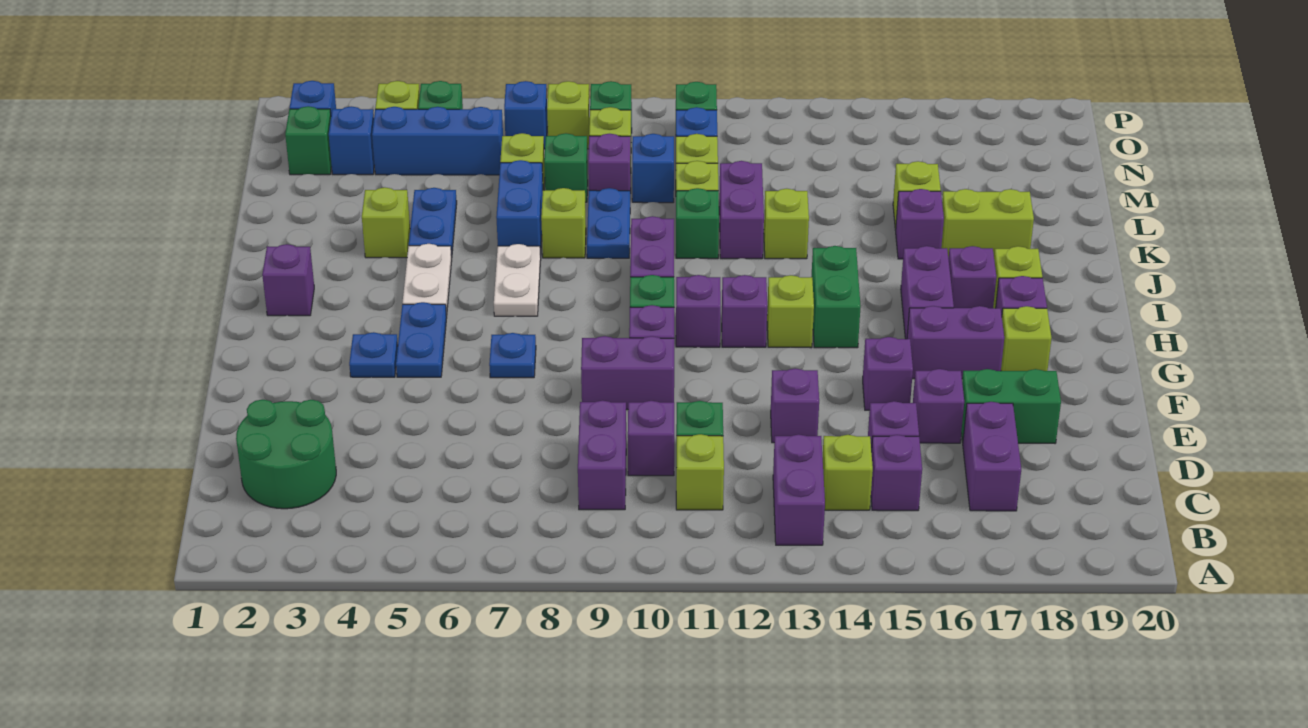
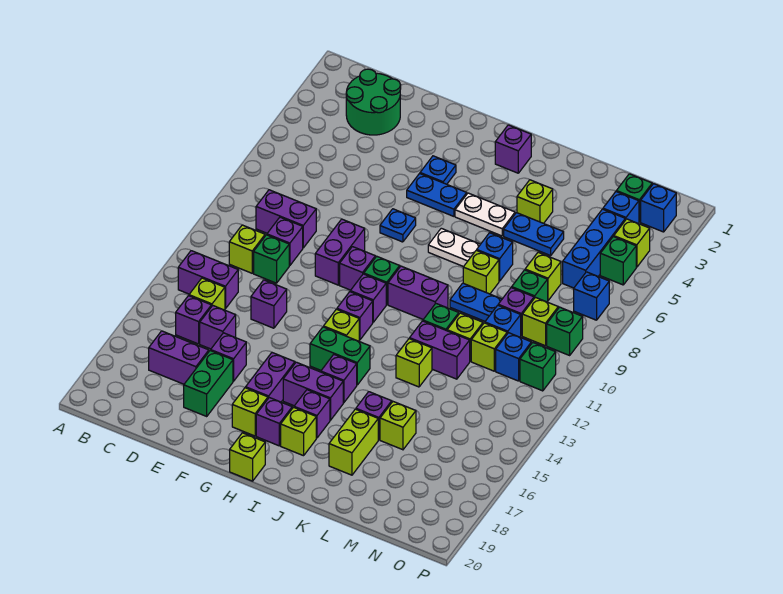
purple 1x1 brick [863,337,913,410] -> purple 1x1 brick moved to [321,355,357,403]
blue 1x2 brick [496,160,543,257] -> blue 1x1 brick [477,233,513,281]
lime 1x1 brick [547,81,590,149] -> lime 1x1 brick moved to [230,433,265,481]

